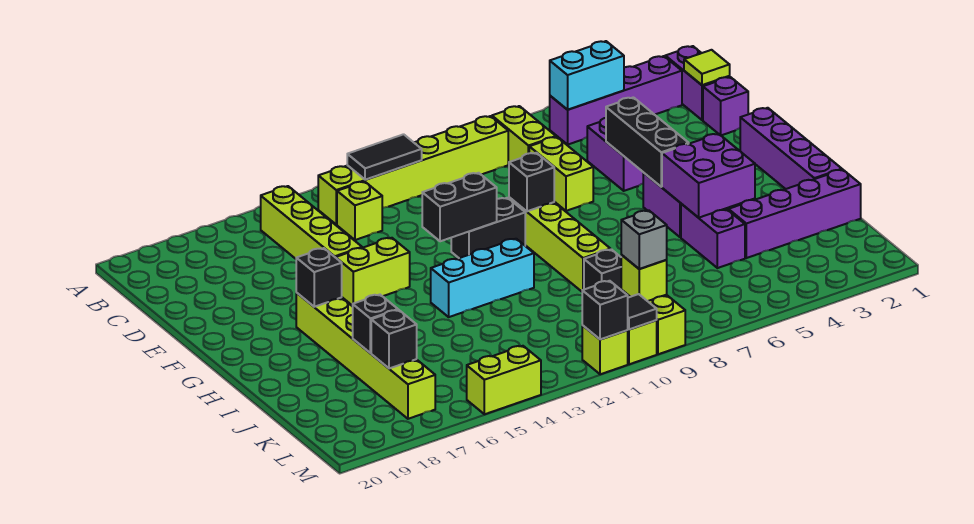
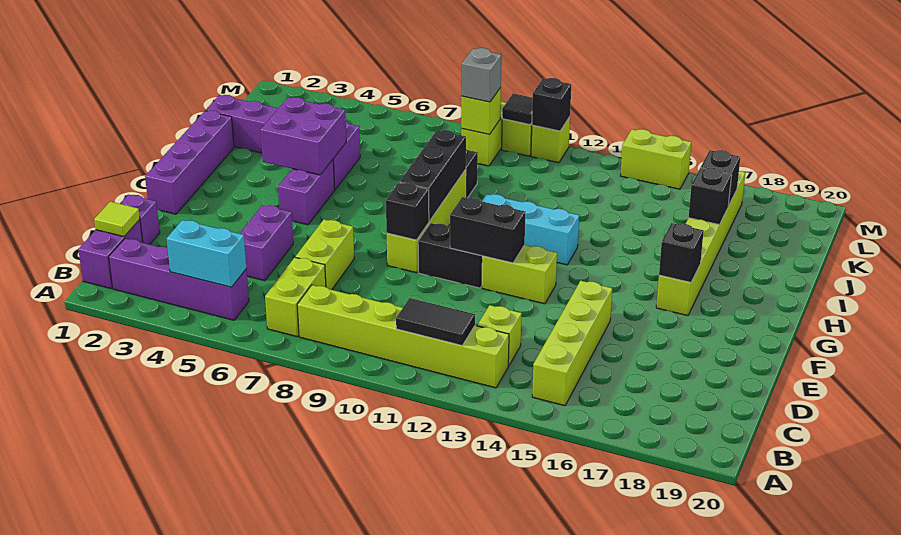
black 1x3 brick [606,97,689,187] -> black 1x3 brick moved to [399,130,466,221]
lime 1x2 brick [335,238,410,306] -> lime 1x2 brick moved to [482,245,557,304]

